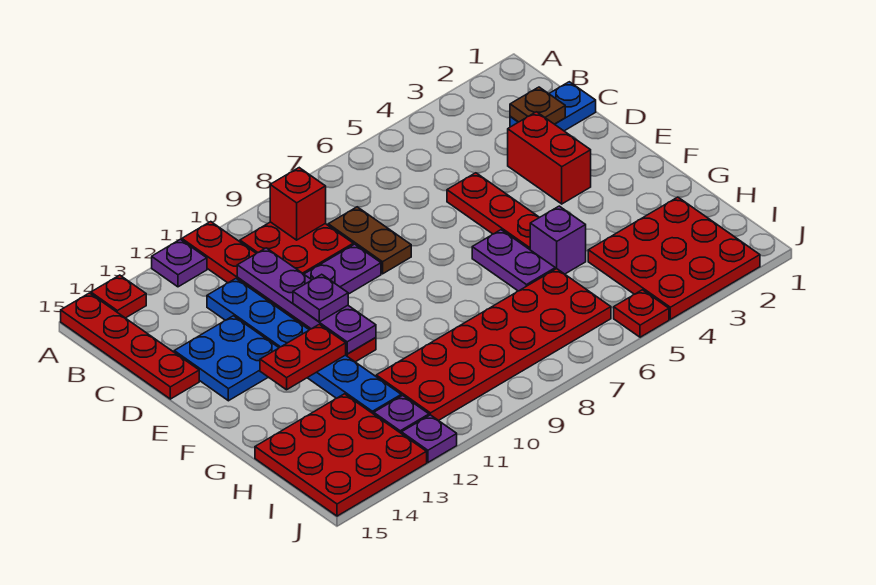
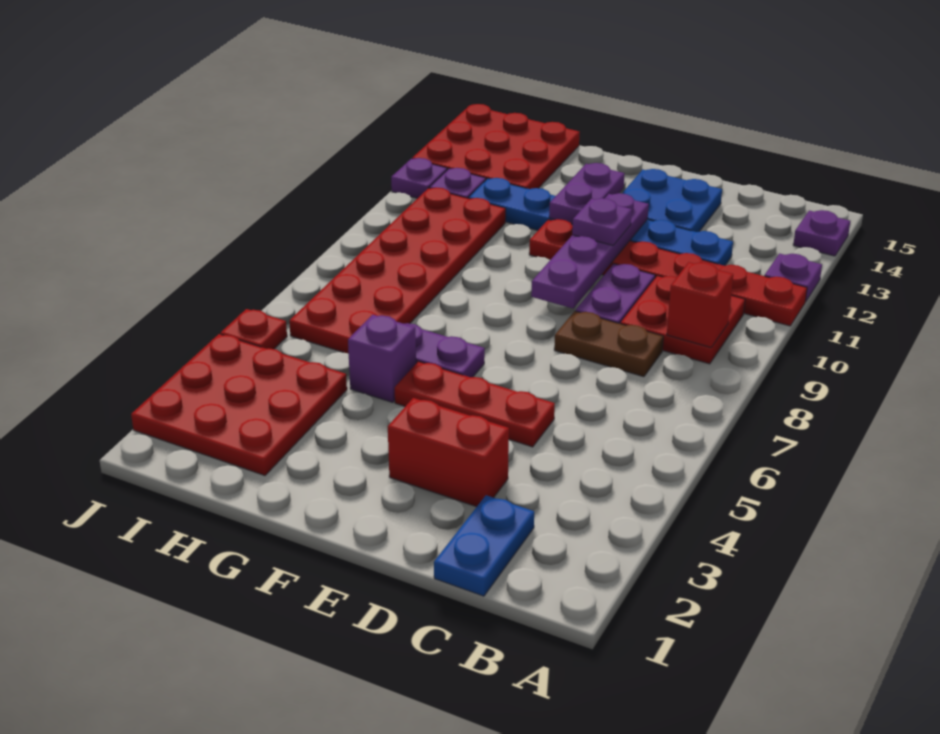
red 1x1 plate [91,275,146,318] -> purple 1x1 plate [793,210,850,256]
red 1x4 plate [61,293,199,399] -> none
brown 1x1 plate [510,87,565,124] -> none
purple 1x4 plate [237,248,376,354] -> purple 1x4 plate turned to [531,193,649,308]
red 1x2 plate [260,324,346,390] -> purple 1x2 plate [549,163,625,224]

